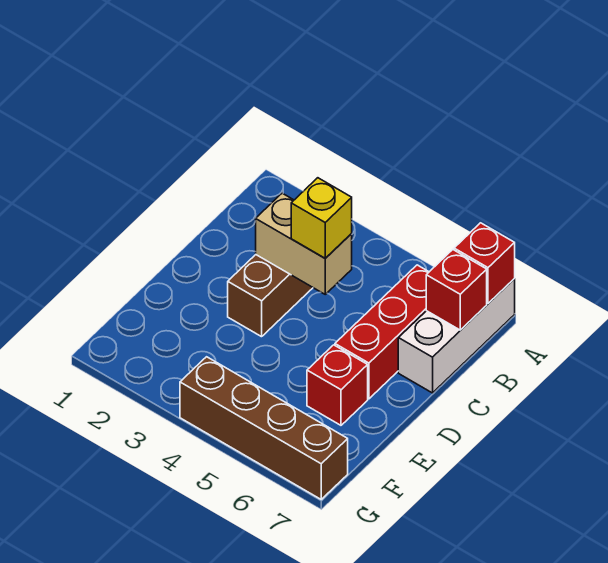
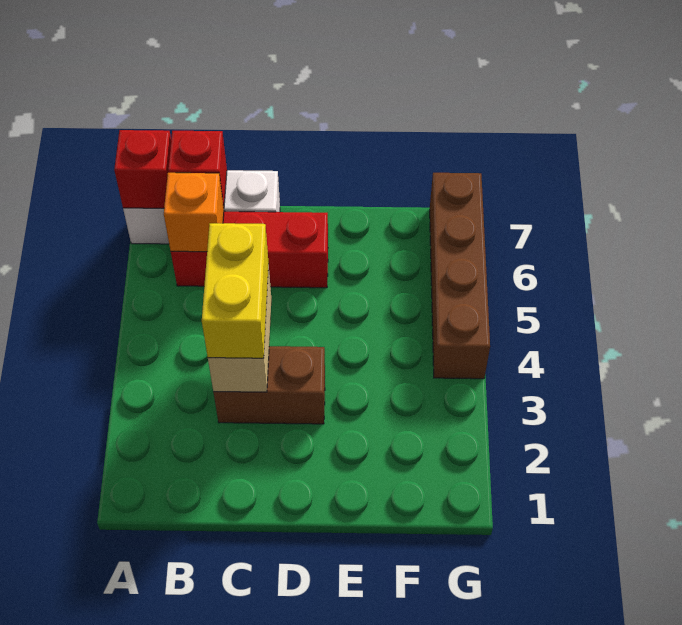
none -> orange 1x1 brick [164,173,224,252]
yellow 1x1 brick [291,178,352,258] -> yellow 1x2 brick [202,223,269,358]
red 1x1 brick [307,345,368,425] -> none

